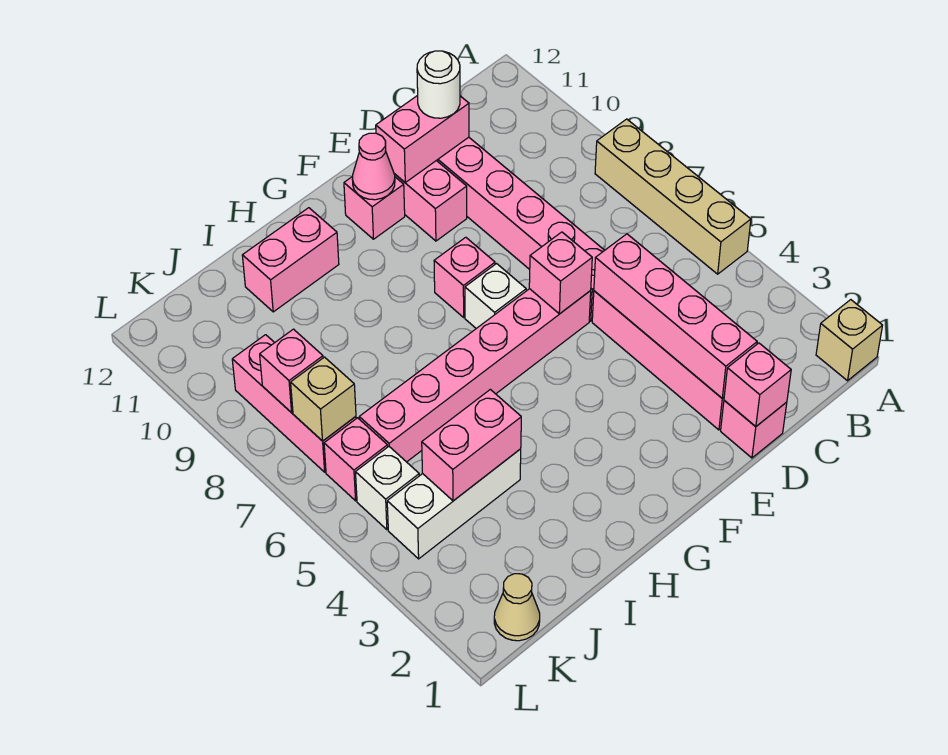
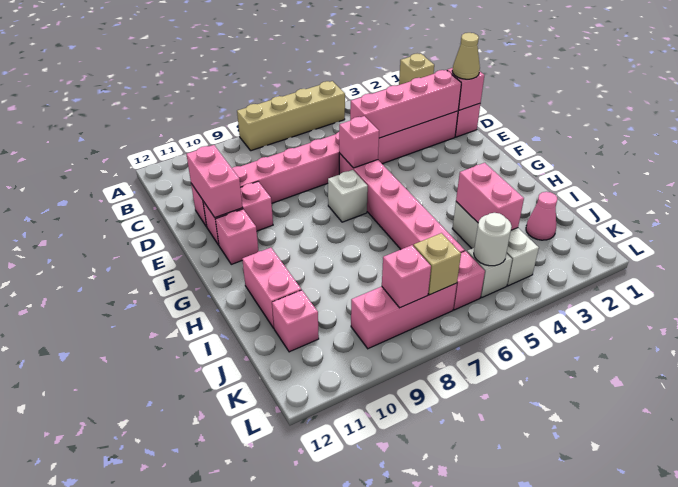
white 1x1 round brick [417,51,460,118] -> white 1x1 round brick moved to [474,213,512,266]
pink 1x1 brick [434,237,495,317] -> pink 1x1 brick moved to [272,290,319,352]
pink 1x1 cone [352,133,395,200] -> pink 1x1 cone moved to [526,192,557,240]
tan 1x1 cone [494,574,540,641] -> tan 1x1 cone moved to [452,33,480,79]

